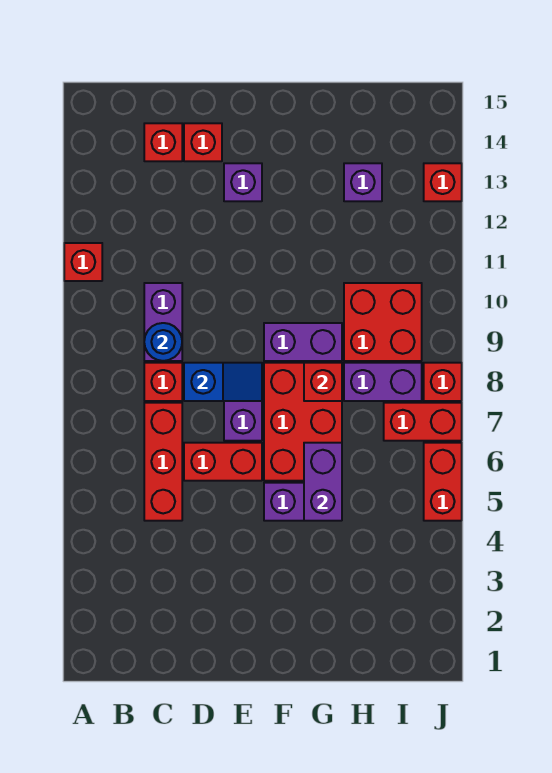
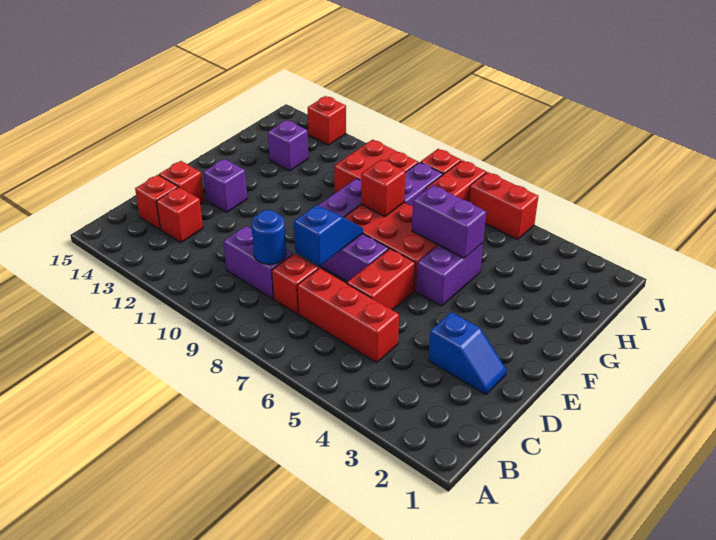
red 1x1 brick [64,243,102,281] -> red 1x1 brick moved to [156,187,203,242]
none -> blue 1x2 slope [428,312,507,395]

